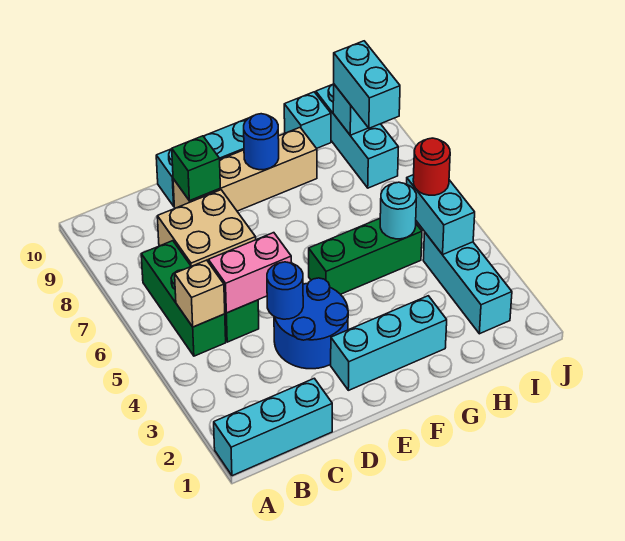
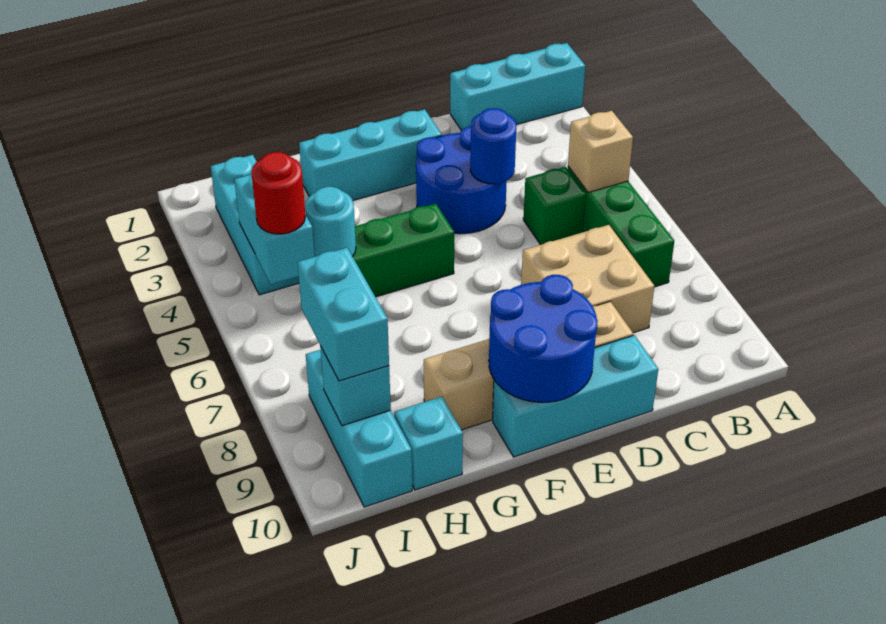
pink 1x2 brick [208,233,291,313] -> none
green 1x1 brick [172,136,220,201] -> none
blue 1x1 round brick [244,114,279,170] -> blue 2x2 round brick [489,275,598,402]

